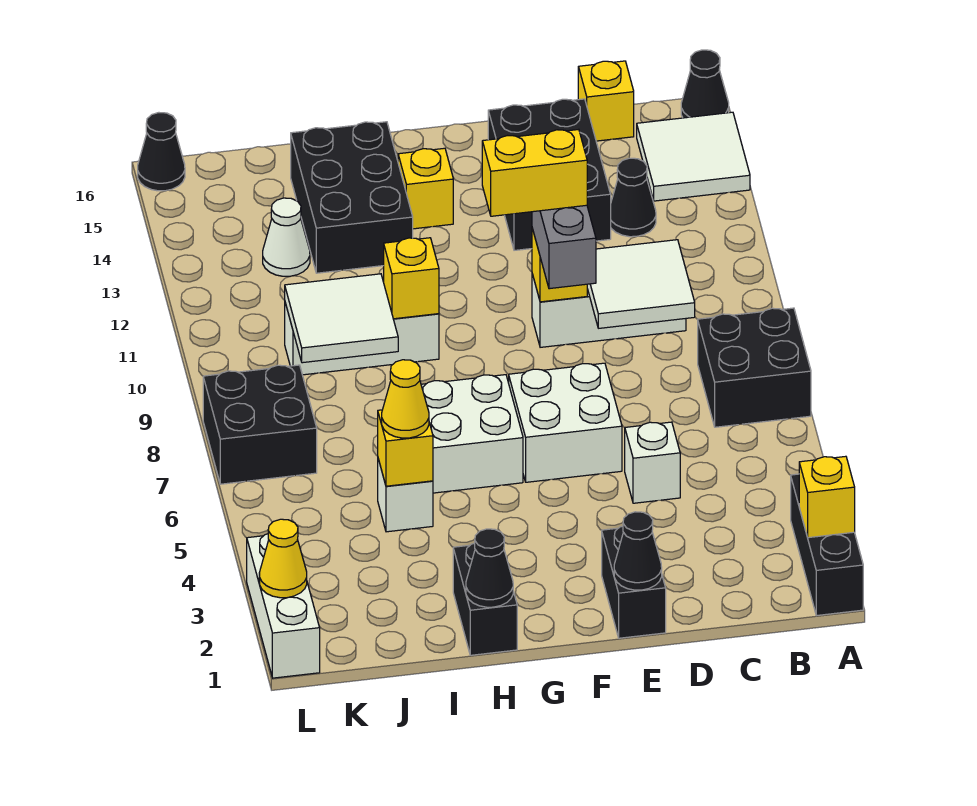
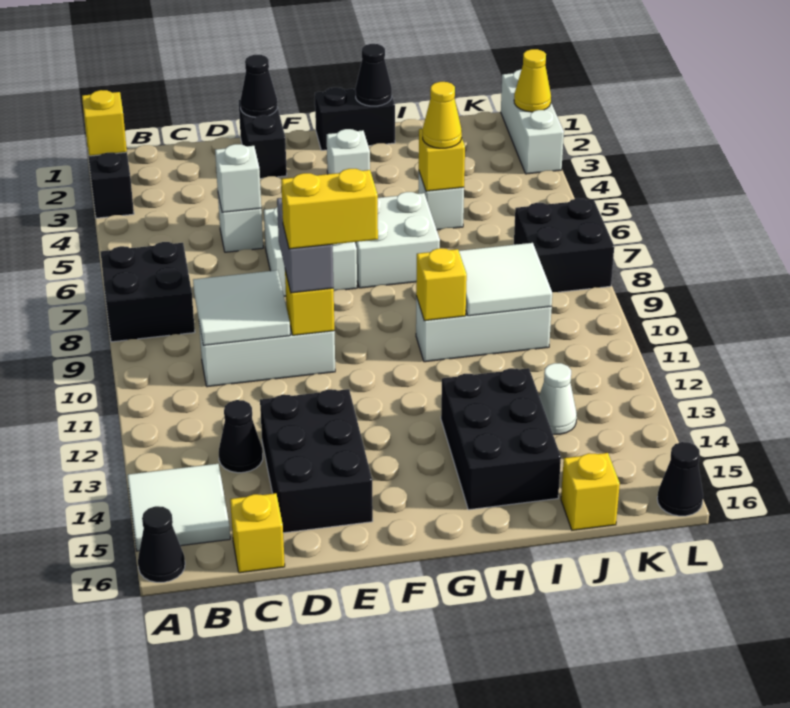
none -> white 1x1 brick [215,144,261,212]
none -> white 1x1 brick [327,129,370,174]
yellow 1x1 brick [398,148,453,229] -> yellow 1x1 brick moved to [561,453,620,530]
black 1x2 brick [453,543,517,655] -> black 1x2 brick turned to [315,87,395,150]

